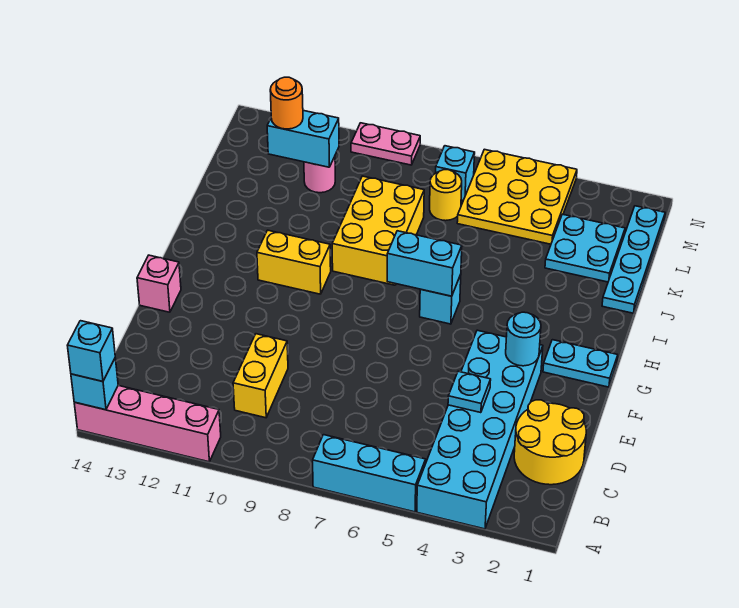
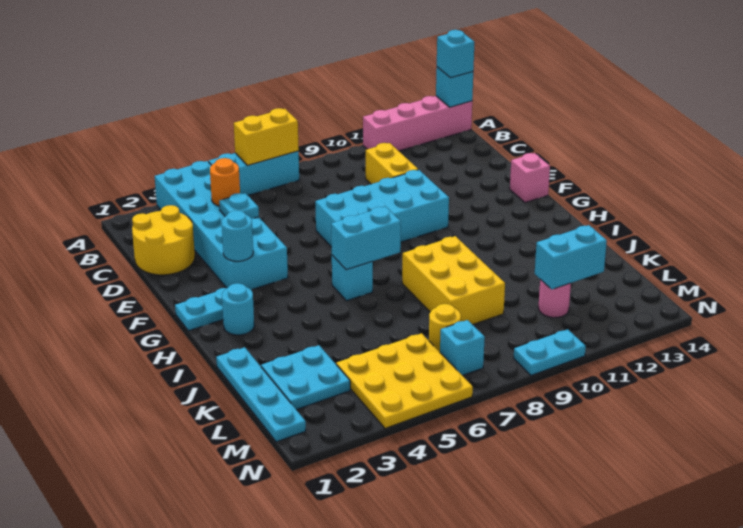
none -> cyan 2x4 brick [315,170,449,247]
none -> cyan 1x1 round brick [222,283,254,335]
yellow 1x2 brick [257,230,331,294] -> yellow 1x2 brick moved to [234,108,299,166]
orange 1x1 round brick [270,77,303,129] -> orange 1x1 round brick moved to [210,158,240,206]
pink 1x2 plate [351,123,420,165] -> cyan 1x2 plate [514,329,586,375]

